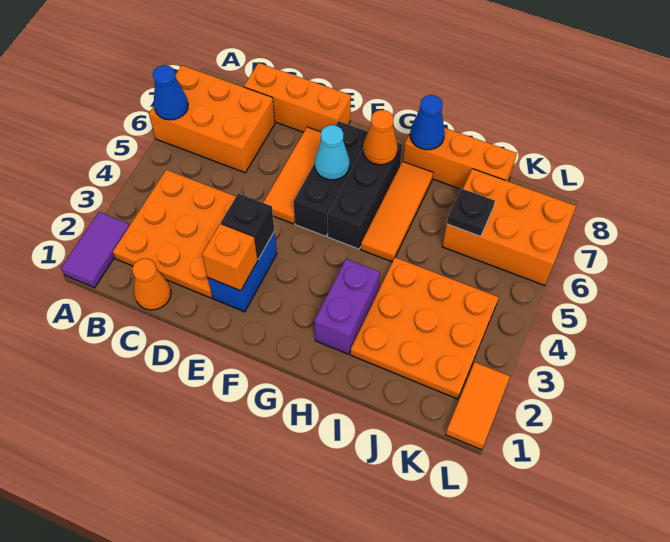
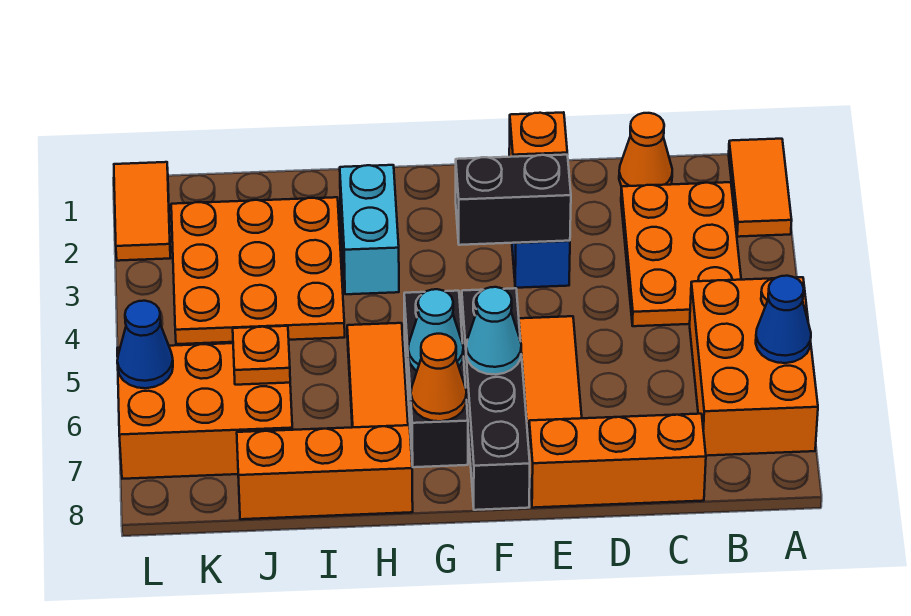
purple 1x2 tile [61,212,129,288] -> orange 1x2 tile [729,139,792,237]
orange 2x3 brick [149,65,275,173] -> orange 2x3 brick turned to [690,277,818,456]
orange 3x3 plate [113,170,236,298] -> orange 2x3 plate [621,182,741,326]
black 1x1 brick [221,193,275,259] -> black 1x2 brick [456,155,571,245]
black 1x3 brick [293,121,368,236] -> black 1x4 brick [462,288,530,510]
none -> cyan 1x1 cone [408,289,463,371]
purple 1x2 brick [314,259,380,354] -> cyan 1x2 brick [340,165,399,294]
blue 1x1 cone [410,95,445,150] -> blue 1x1 cone moved to [117,301,173,388]
black 1x1 plate [447,188,495,236] -> orange 1x1 plate [233,326,290,385]

